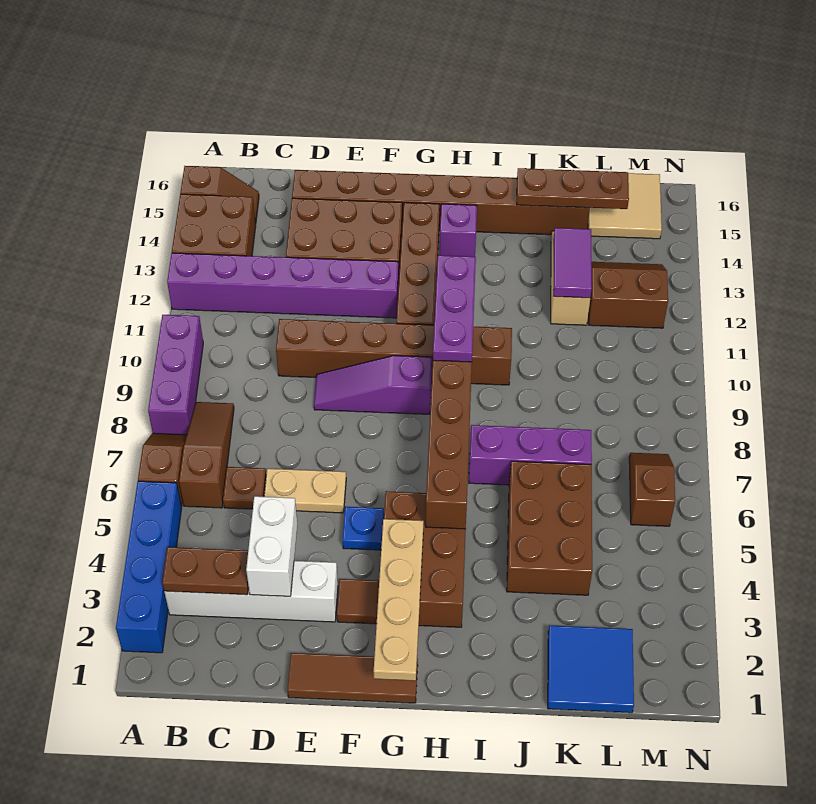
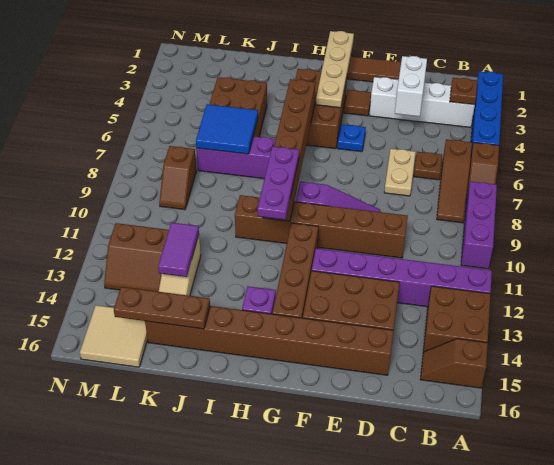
brown 1x2 plate [162,547,249,595] -> brown 1x1 plate [450,78,477,105]
tan 1x2 plate [264,469,346,513] -> tan 1x2 plate turned to [384,149,416,196]
blue 2x2 tile [548,626,634,713] -> blue 2x2 tile moved to [196,104,258,154]
brown 1x2 slope [629,453,675,526] -> brown 1x2 slope moved to [159,146,196,210]

